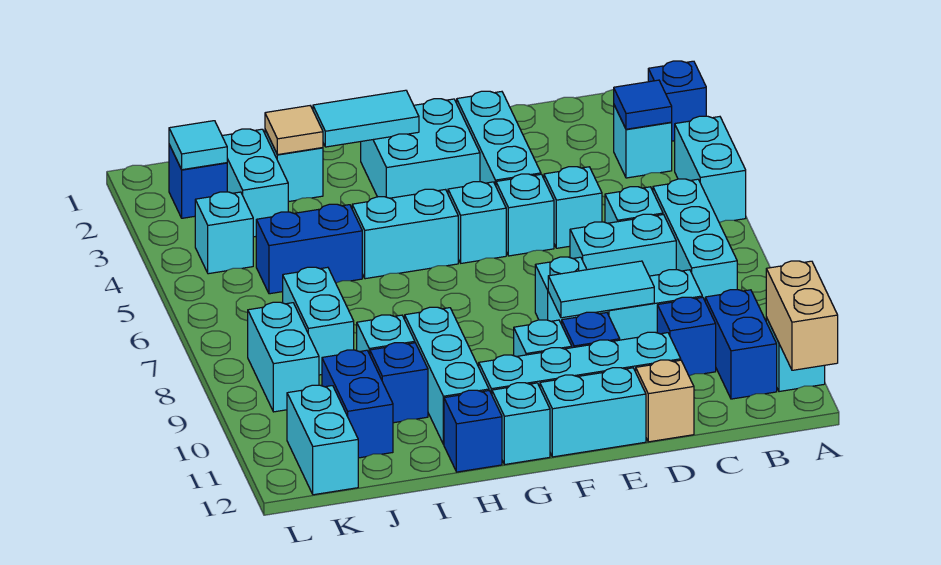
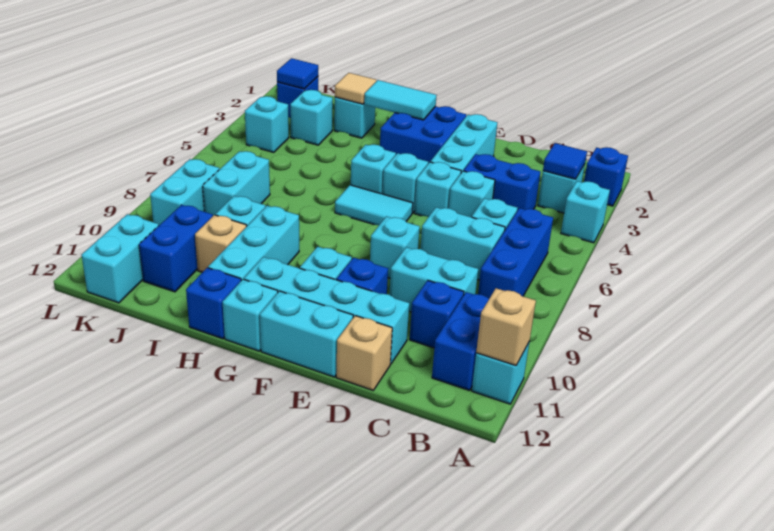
cyan 1x2 brick [675,116,746,222] -> cyan 1x1 brick [561,181,610,243]
tan 1x2 brick [766,261,838,370] -> tan 1x1 brick [476,288,536,366]
cyan 1x3 brick [653,179,737,300] -> blue 1x3 brick [478,208,553,299]
cyan 1x2 tile [548,261,654,318] -> cyan 1x2 tile moved to [335,185,413,225]
cyan 2x2 brick [361,99,480,198] -> blue 2x2 brick [380,106,466,164]
cyan 1x2 brick [352,189,458,279] -> cyan 1x1 brick [351,144,396,194]
blue 1x2 brick [256,204,362,294] -> blue 1x2 brick moved to [464,154,541,211]
blue 1x1 brick [370,343,428,423] -> tan 1x1 brick [195,215,247,272]
cyan 1x2 brick [222,129,288,237] -> cyan 1x1 brick [290,90,333,145]
cyan 1x1 tile [169,121,227,170] -> blue 1x1 tile [277,58,318,89]

